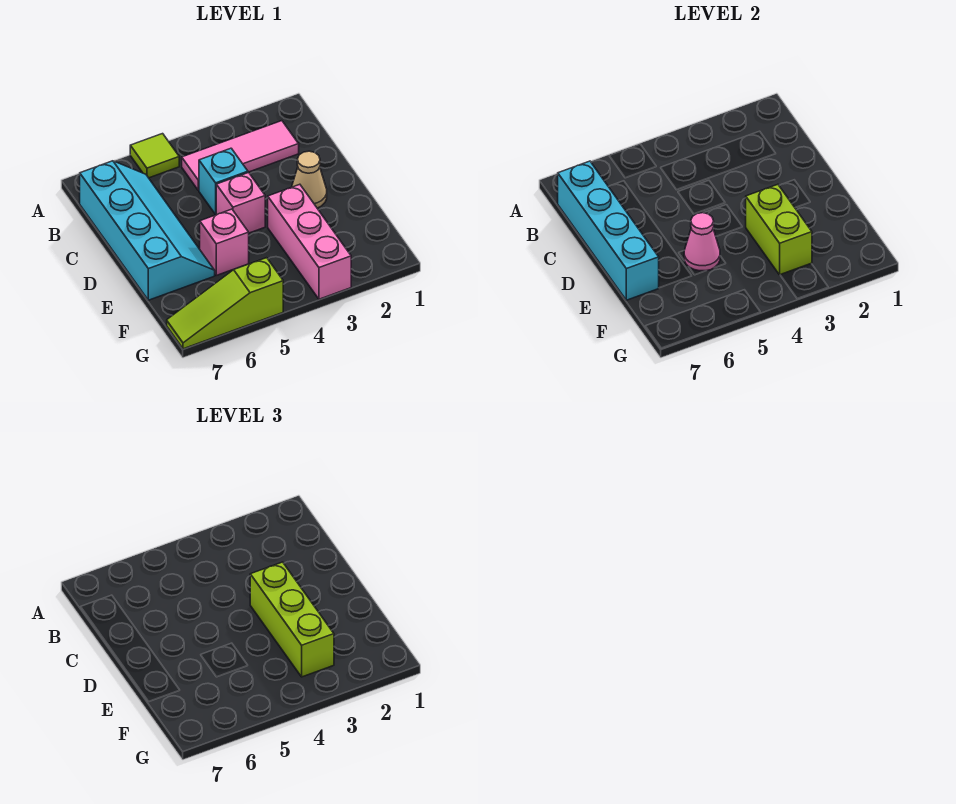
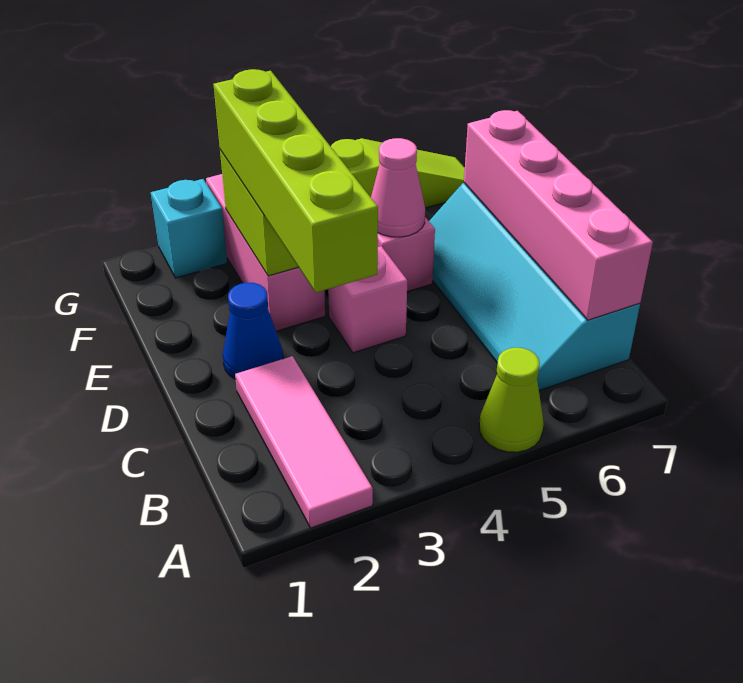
lime 1x1 tile [130,134,179,178] -> lime 1x1 cone [479,348,544,452]
pink 1x3 tile [182,121,299,190] -> pink 1x3 tile turned to [235,356,373,528]
cyan 1x4 brick [558,161,659,300] -> pink 1x4 brick [464,110,653,320]
cyan 1x1 brick [199,148,248,214] -> cyan 1x1 brick moved to [151,179,227,278]
tan 1x1 cone [292,151,327,208] -> blue 1x1 cone [223,283,283,379]
lime 1x3 brick [250,562,334,677] -> lime 1x4 brick [213,69,378,293]

